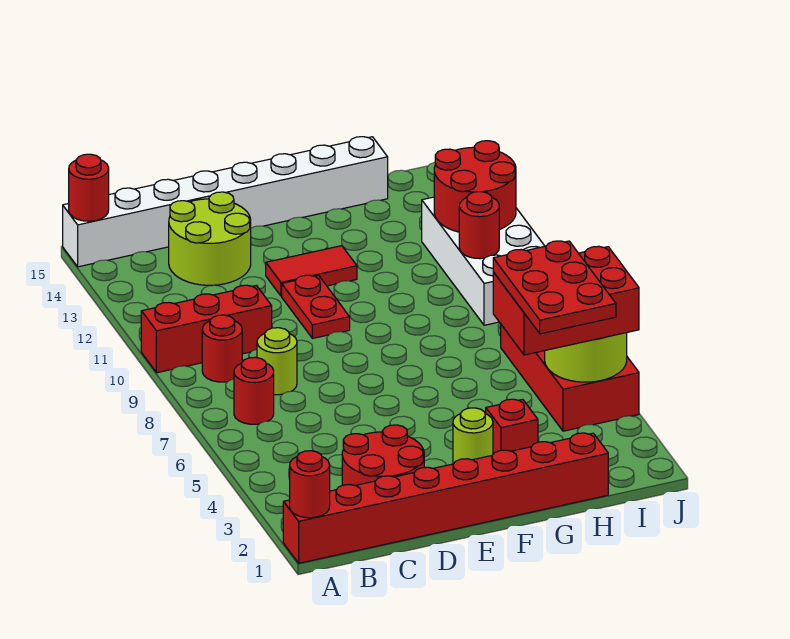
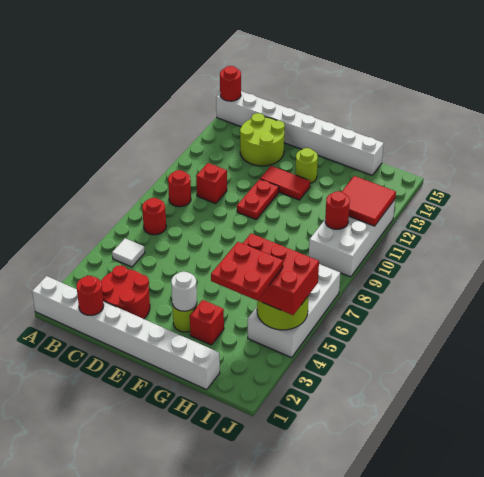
red 1x8 brick [283,433,608,563] -> white 1x8 brick [32,276,220,390]
red 1x1 round brick [290,451,330,518] -> red 1x1 round brick moved to [76,276,104,315]
red 1x3 brick [141,285,272,373] -> red 1x1 brick [196,163,227,203]
none -> white 1x1 tile [112,238,145,267]
lime 1x1 round brick [257,328,297,395] -> lime 1x1 round brick moved to [295,148,318,183]
none -> white 1x1 round brick [171,272,197,311]
red 2x3 plate [493,241,616,334] -> red 2x2 plate [211,242,283,300]
red 2x4 brick [501,325,639,431] -> white 2x4 brick [248,264,340,358]
red 2x2 round brick [434,141,516,232] -> red 2x2 tile [342,176,396,226]

